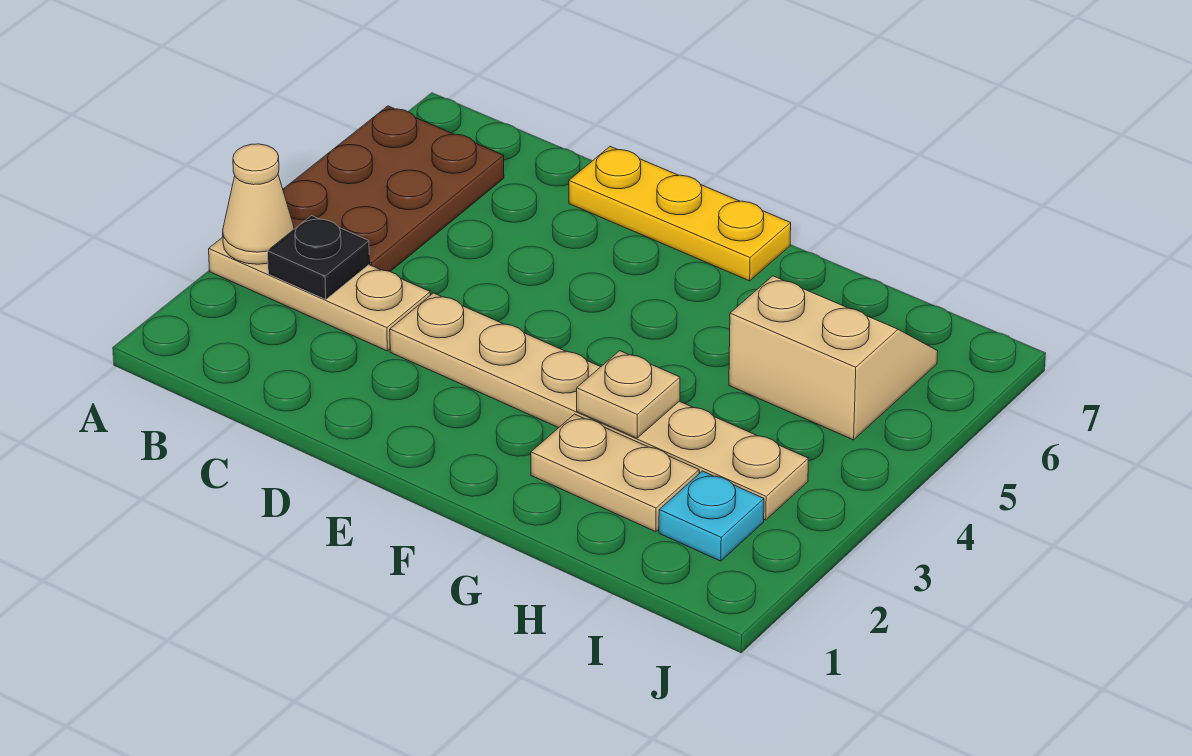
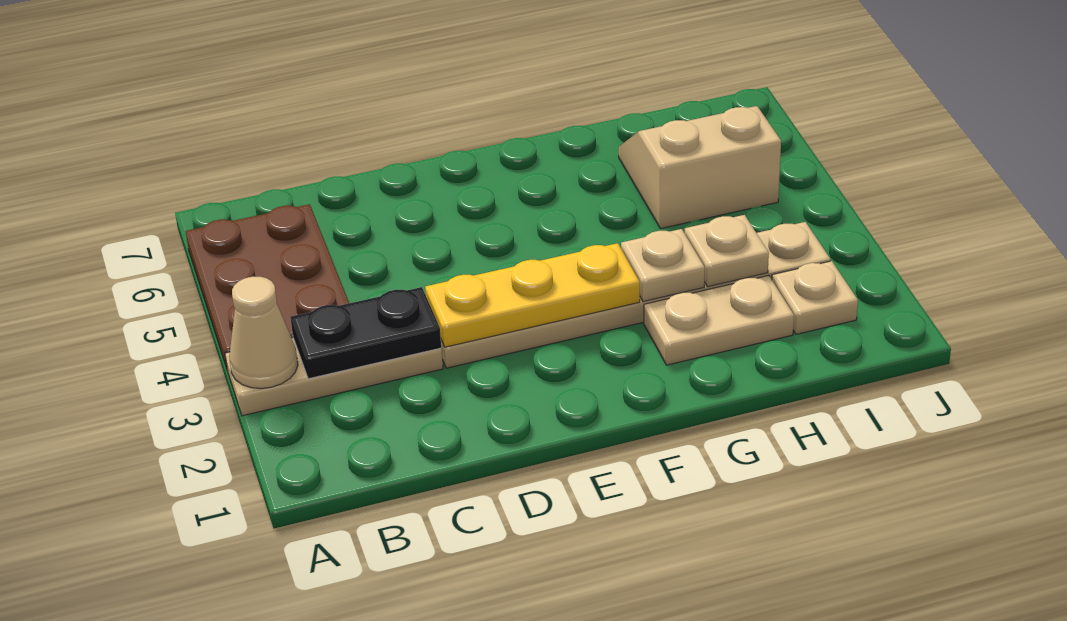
black 1x1 plate [268,216,370,300] -> black 1x2 plate [290,287,441,379]
yellow 1x3 plate [569,147,791,281] -> yellow 1x3 plate moved to [425,243,640,347]
none -> tan 1x1 plate [685,215,769,287]
cyan 1x1 plate [659,471,764,561] -> tan 1x1 plate [772,261,858,334]

